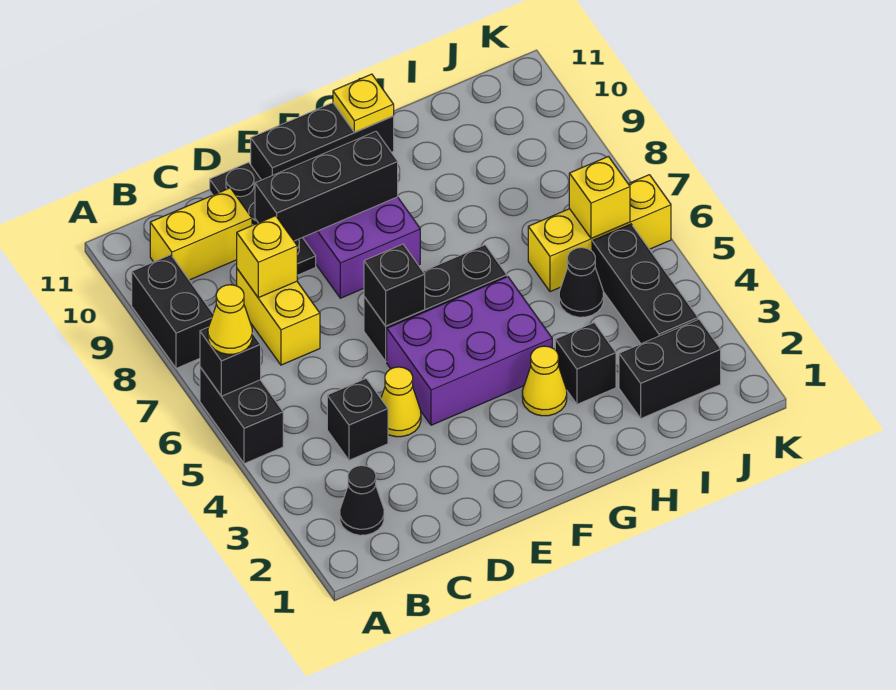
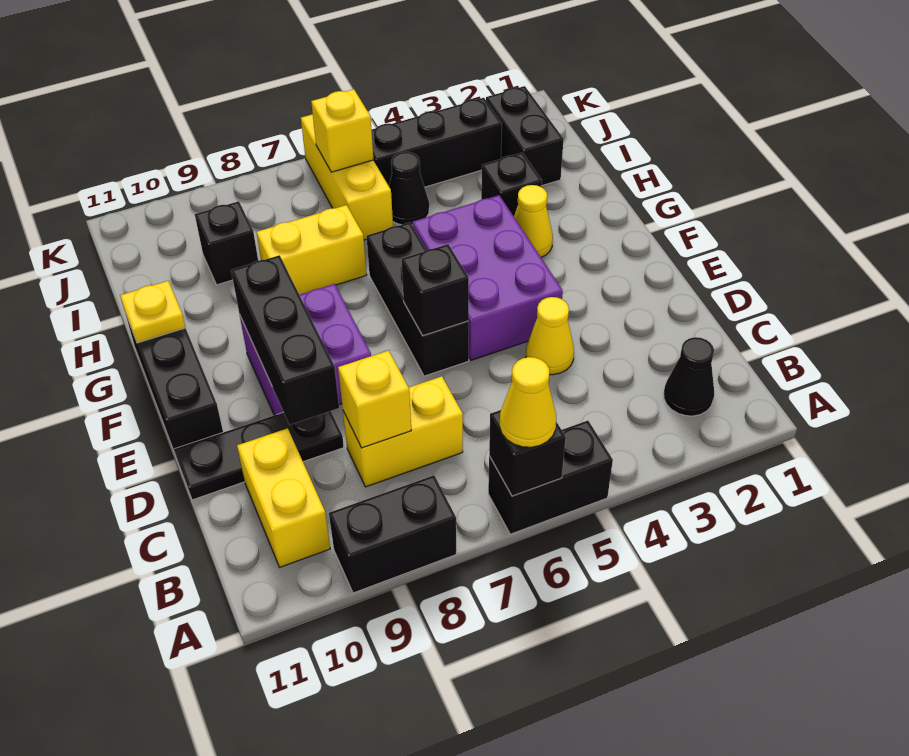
black 1x1 brick [327,379,388,460] -> black 1x1 brick moved to [195,201,258,285]
none -> yellow 1x2 brick [257,205,367,295]

